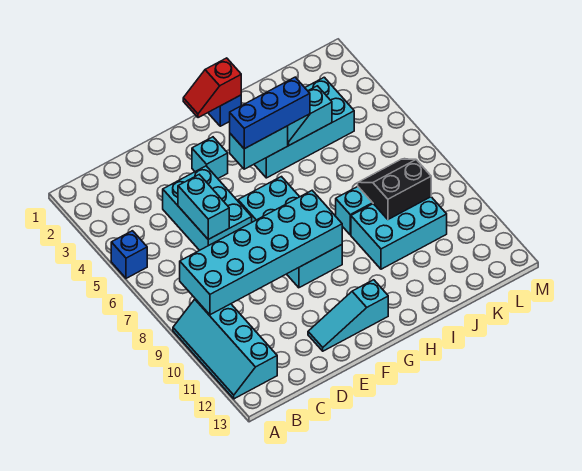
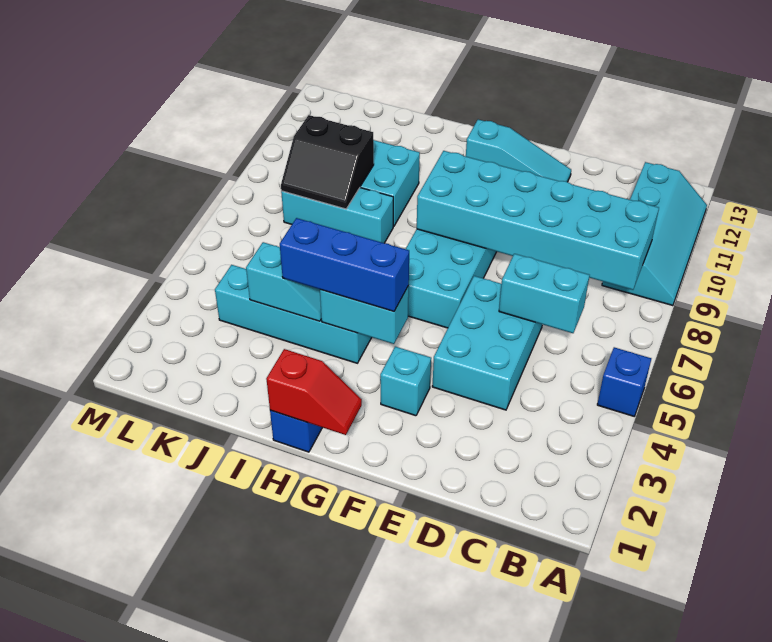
cyan 1x2 brick [178,175,229,239] -> cyan 1x2 brick turned to [499,254,590,333]
cyan 2x4 brick [254,77,354,178] -> cyan 1x4 brick [215,265,372,363]

